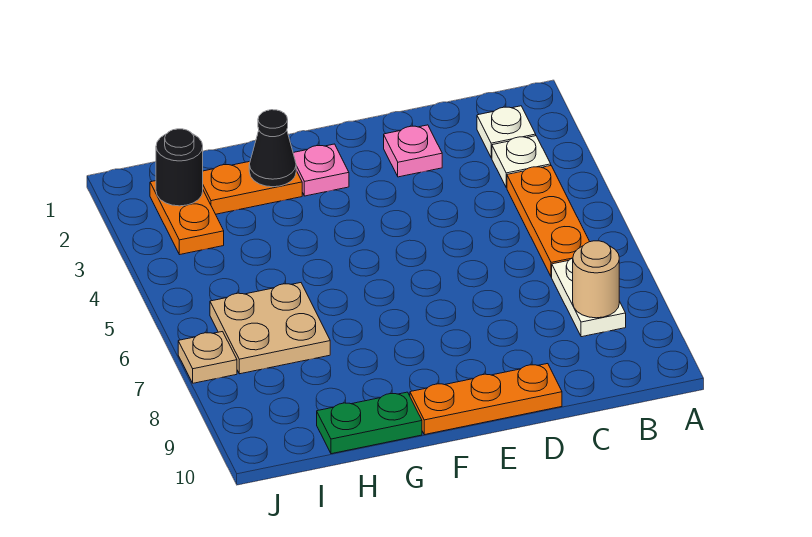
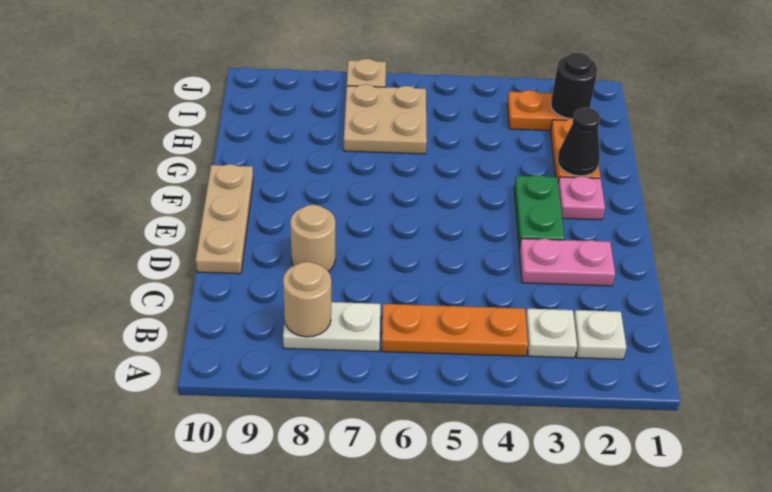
pink 1x1 plate [384,125,442,177] -> pink 1x2 plate [519,239,615,286]
none -> tan 1x1 round brick [290,205,335,271]
orange 1x3 plate [410,364,562,435] -> tan 1x3 plate [195,164,253,274]
green 1x2 plate [317,392,422,454] -> green 1x2 plate moved to [514,175,564,249]

